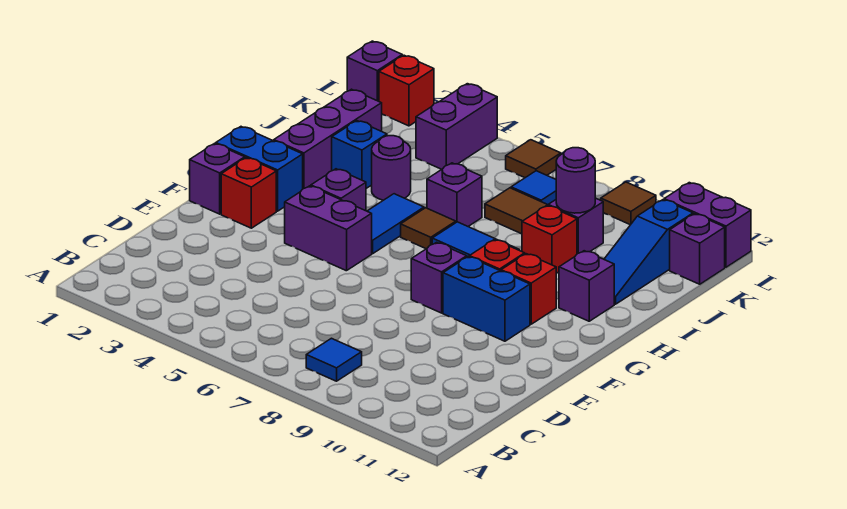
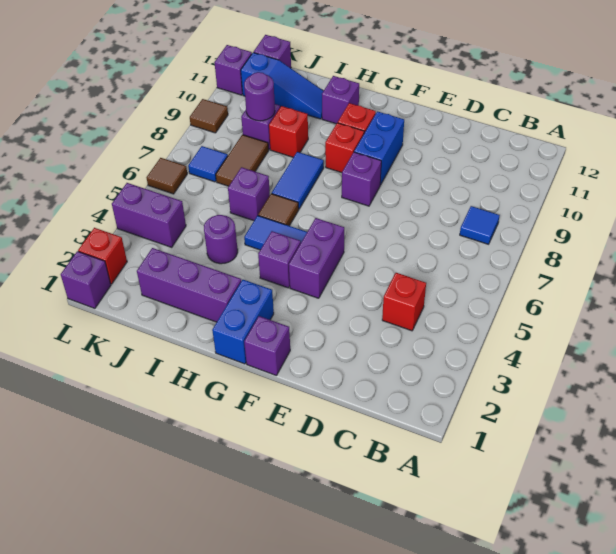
red 1x1 brick [221,158,276,228] -> red 1x1 brick moved to [382,273,426,331]
blue 1x1 brick [332,121,387,188] -> none
purple 1x2 brick [664,183,751,267] -> purple 1x1 brick [214,45,252,95]

